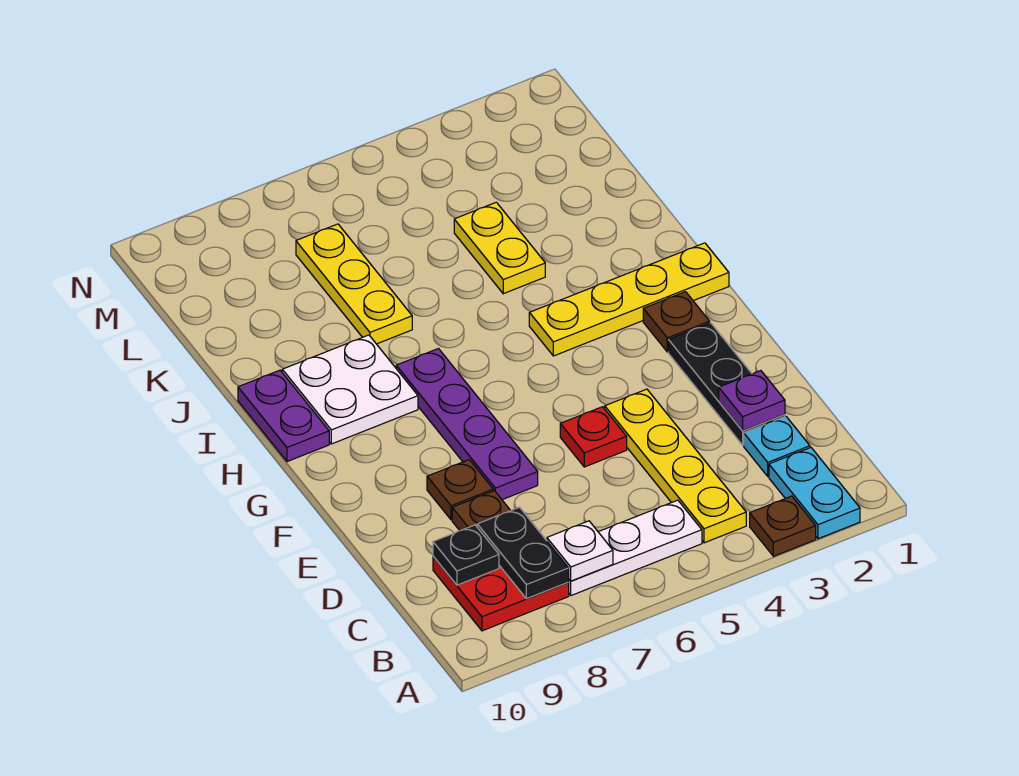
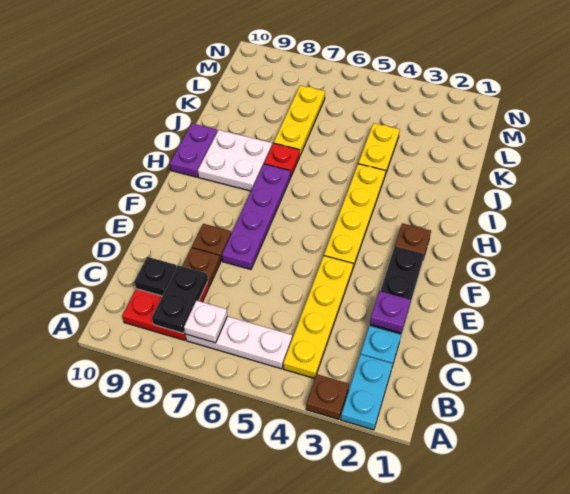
red 1x1 plate [560,407,627,467] -> red 1x1 plate moved to [264,143,300,176]
yellow 1x4 plate [529,243,729,356] -> yellow 1x4 plate turned to [324,164,386,268]

